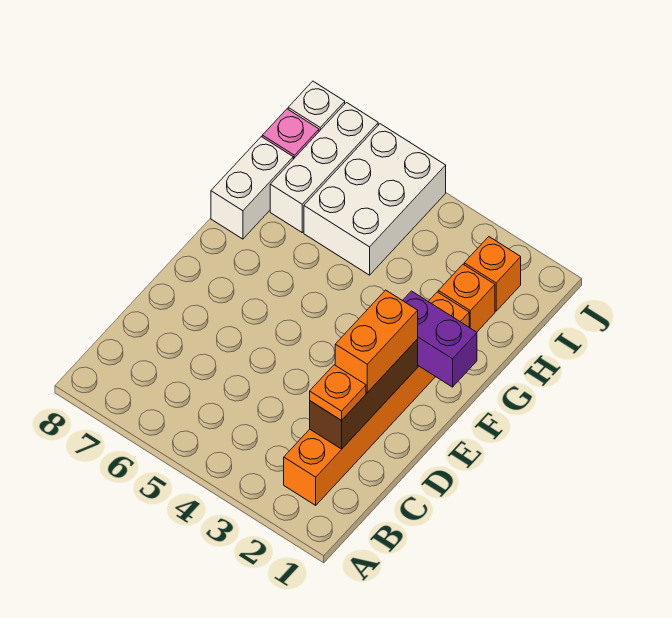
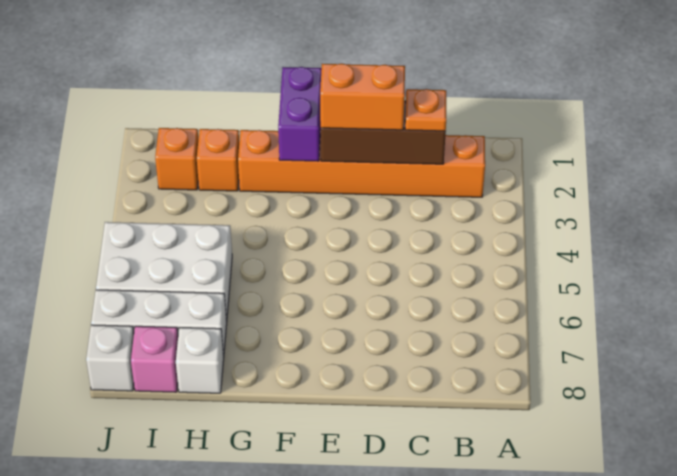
white 1x2 brick [211,137,293,239] -> white 1x1 brick [176,328,224,393]

